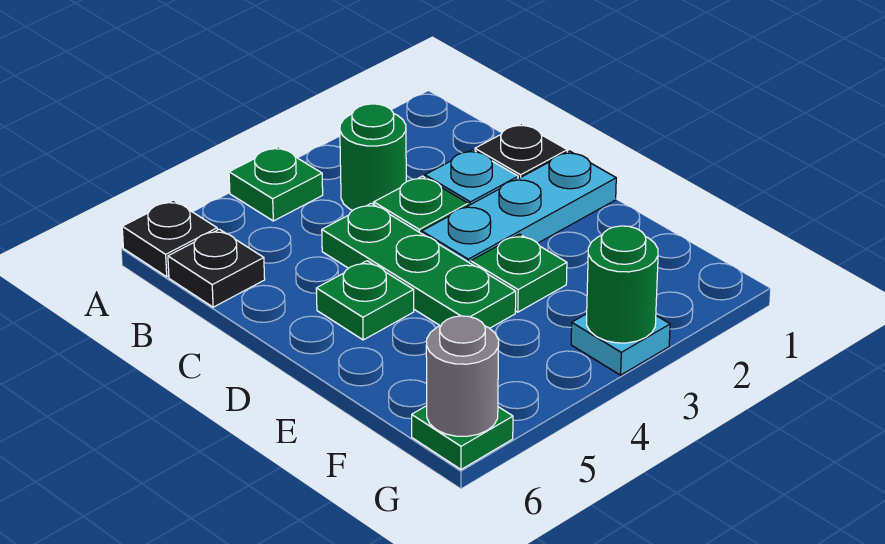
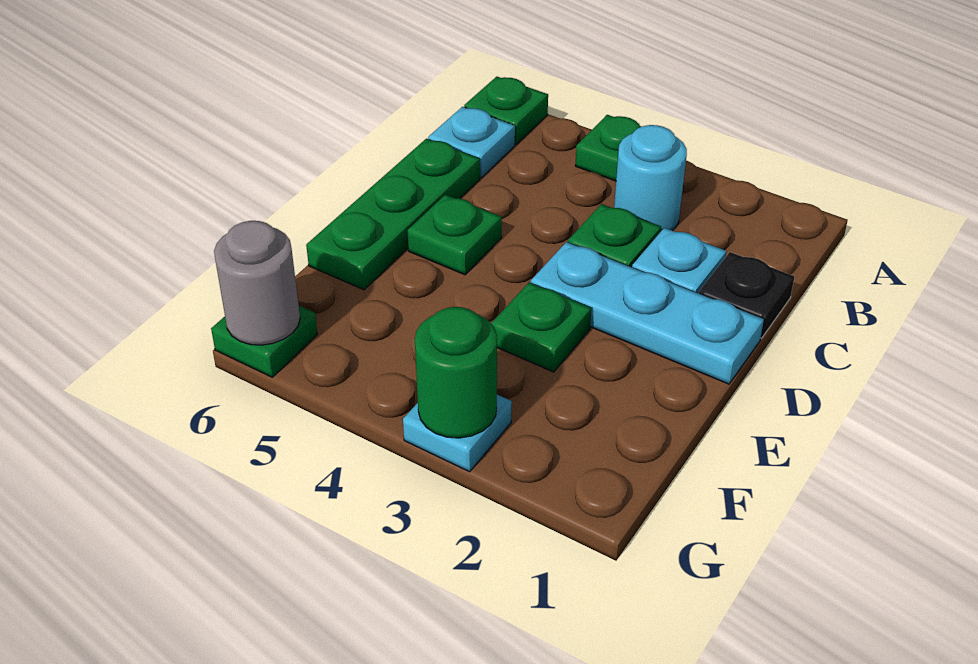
black 1x1 plate [122,200,217,277] -> green 1x1 plate [464,77,548,144]
green 1x1 round brick [340,104,406,211] -> cyan 1x1 round brick [614,125,687,231]
black 1x1 plate [168,229,265,307] -> cyan 1x1 plate [428,107,515,178]
green 1x3 plate [322,203,516,328] -> green 1x3 plate moved to [306,139,480,290]

